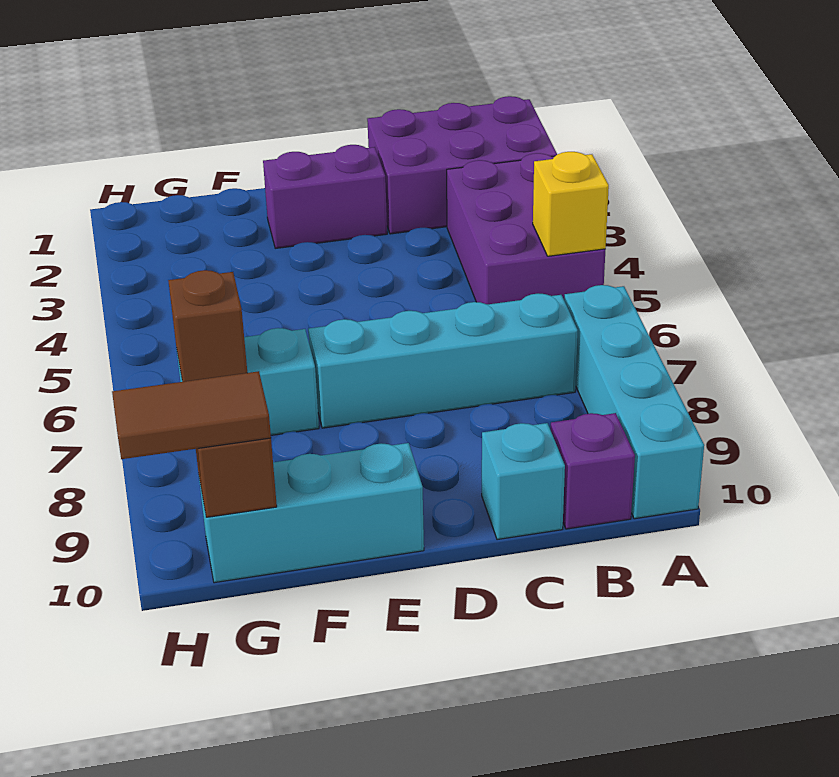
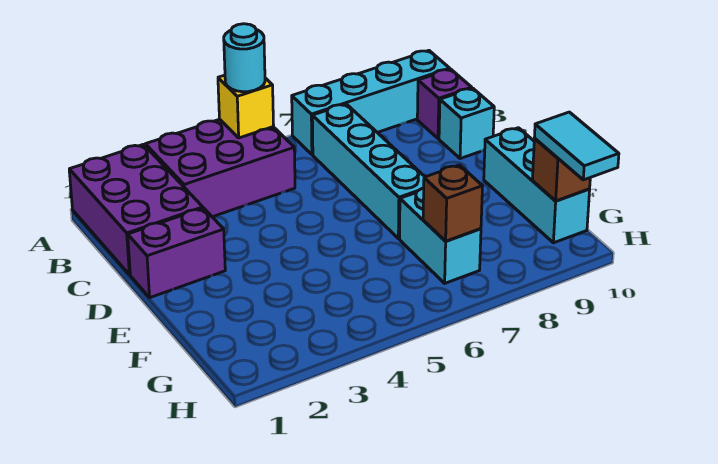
none -> cyan 1x1 round brick [224,24,265,92]
purple 1x2 brick [263,145,387,248] -> purple 1x2 brick turned to [128,208,225,298]
brown 1x2 tile [112,371,271,459] -> cyan 1x2 tile [534,112,619,180]

